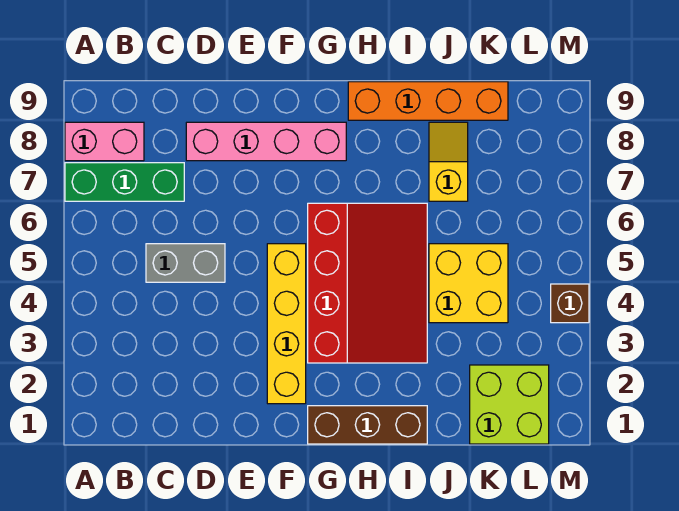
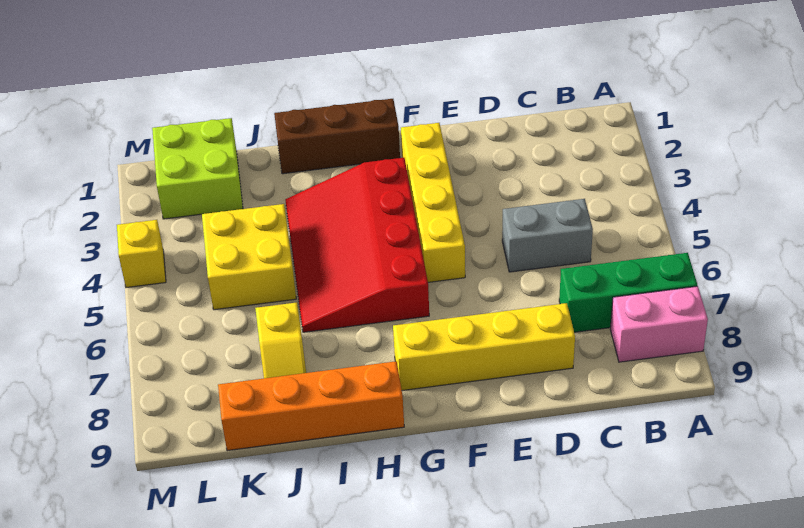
pink 1x4 brick [186,122,346,161] -> yellow 1x4 brick [393,303,575,391]
brown 1x1 brick [551,284,589,323] -> yellow 1x1 brick [117,220,166,288]

